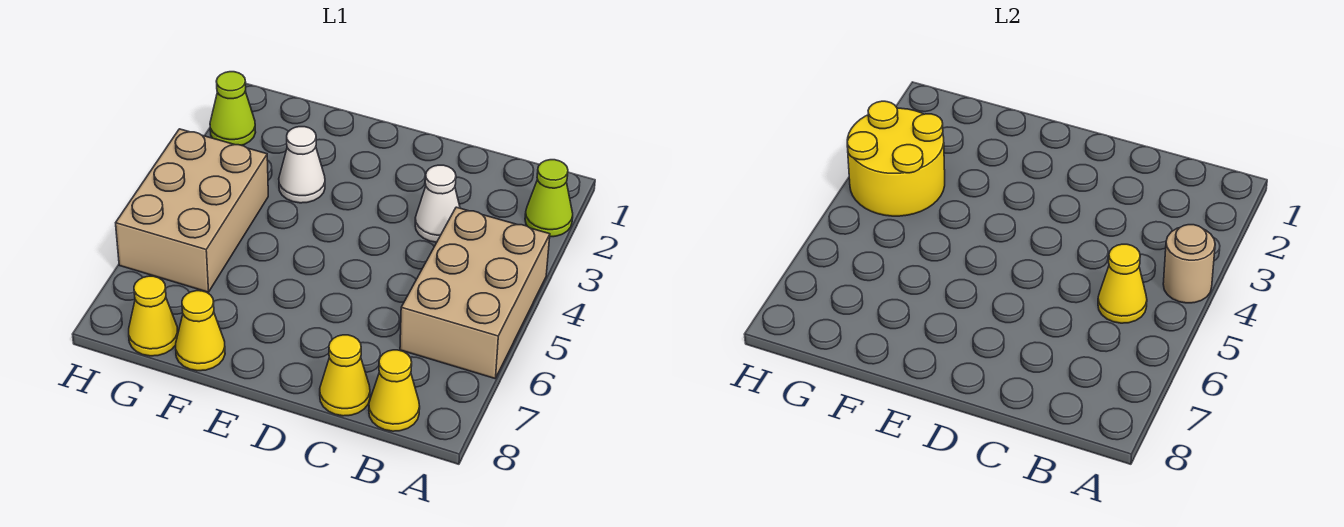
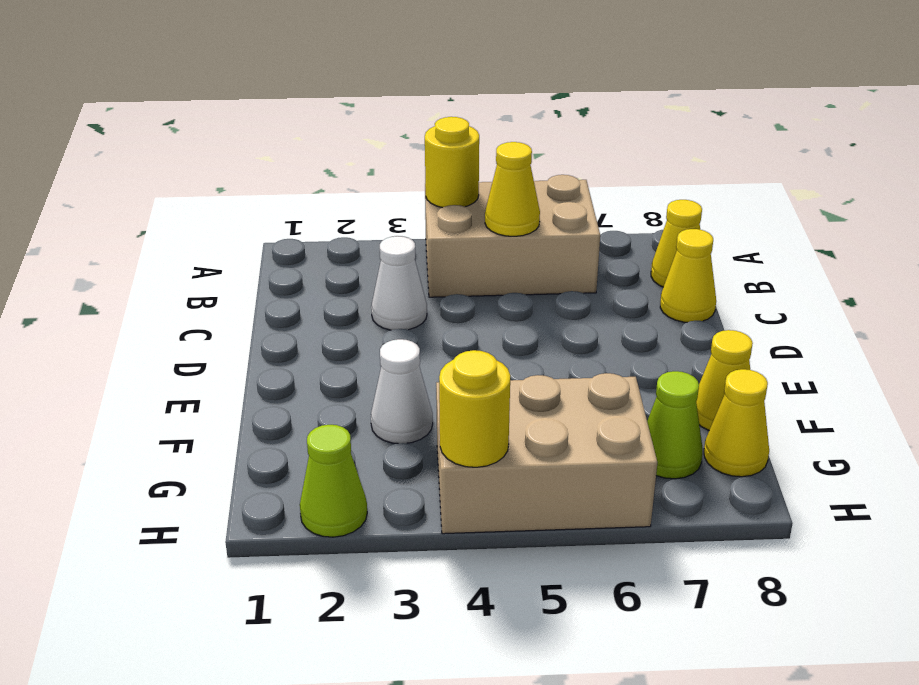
lime 1x1 cone [525,160,573,237] -> lime 1x1 cone moved to [647,371,703,479]
tan 1x1 round brick [1163,225,1215,303] -> yellow 1x1 round brick [425,117,479,208]
yellow 2x2 round brick [847,101,945,216] -> yellow 1x1 round brick [439,350,510,467]

